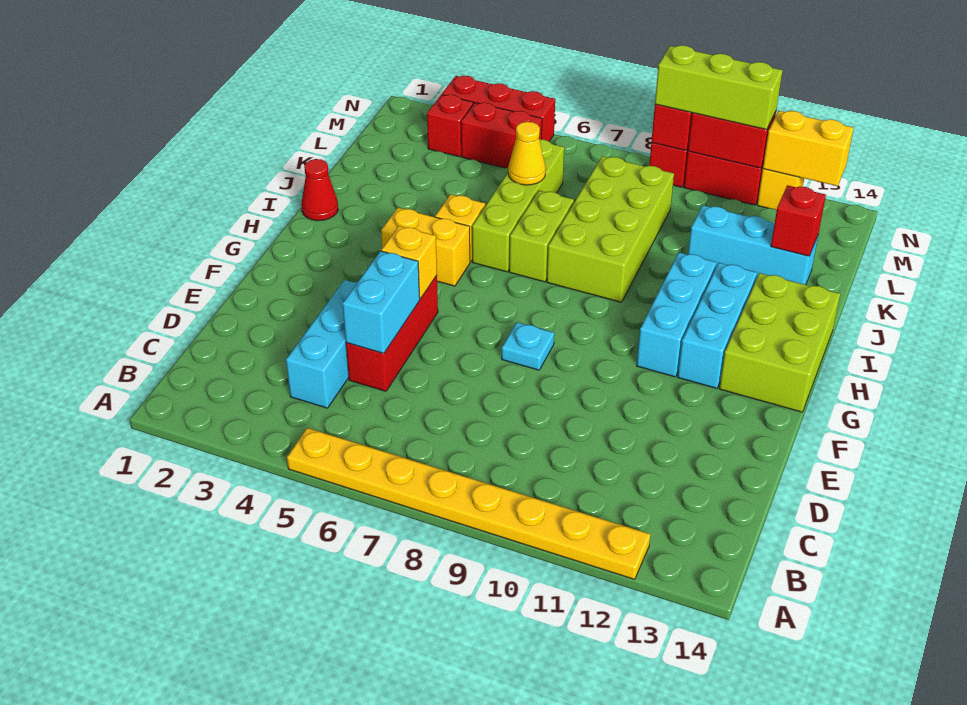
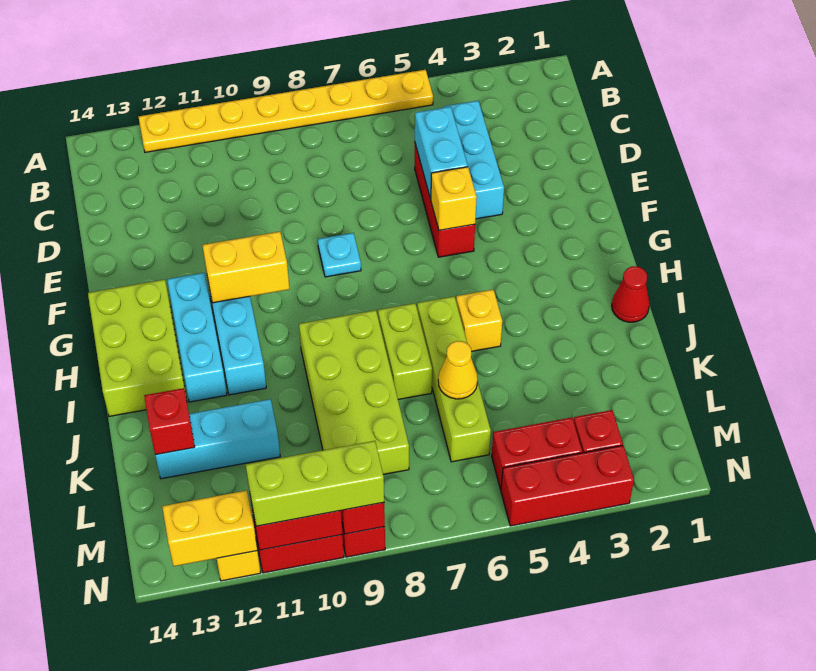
yellow 1x2 brick [381,208,470,286] -> yellow 1x2 brick moved to [202,232,289,303]

